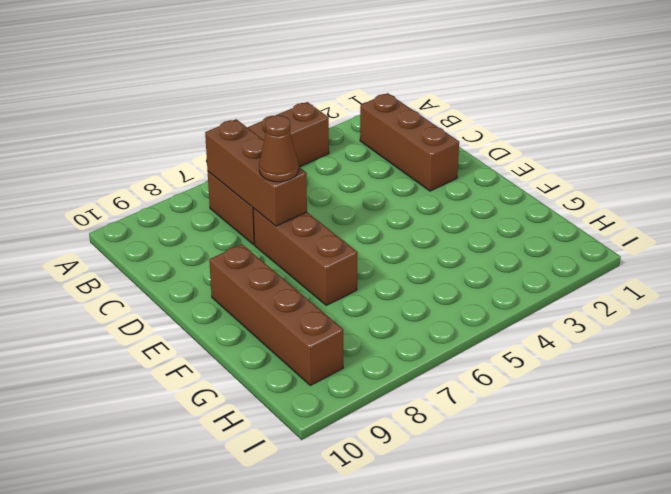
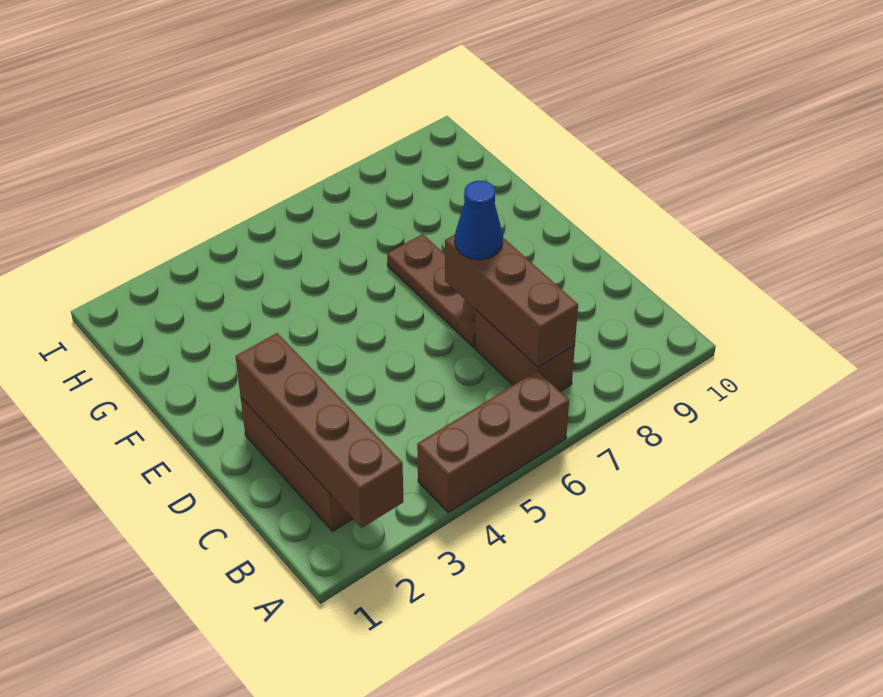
brown 1x3 brick [253,208,358,305] -> brown 1x3 plate [387,234,476,347]
brown 1x1 cone [259,115,299,182] -> blue 1x1 cone [455,181,503,260]
brown 1x4 brick [209,244,343,386] -> brown 1x4 brick moved to [235,333,403,528]

